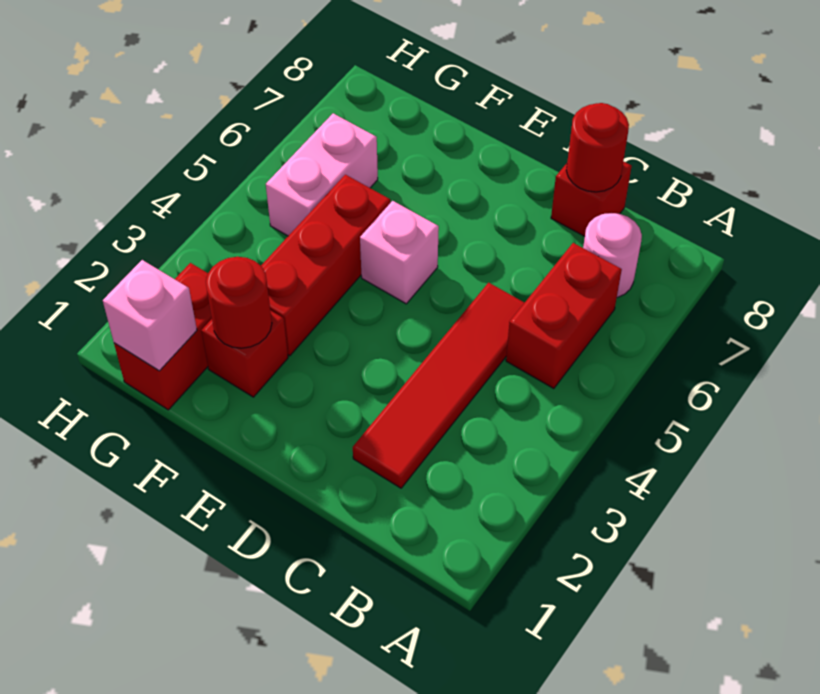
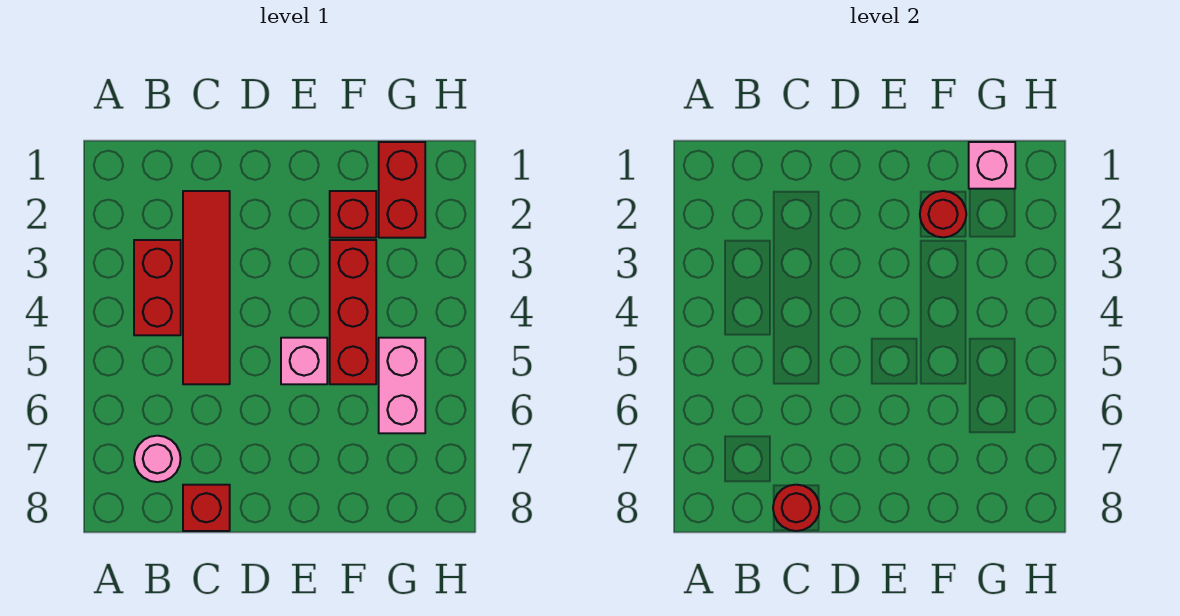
red 1x2 brick [506,243,622,389] -> red 1x2 brick moved to [134,240,181,335]

